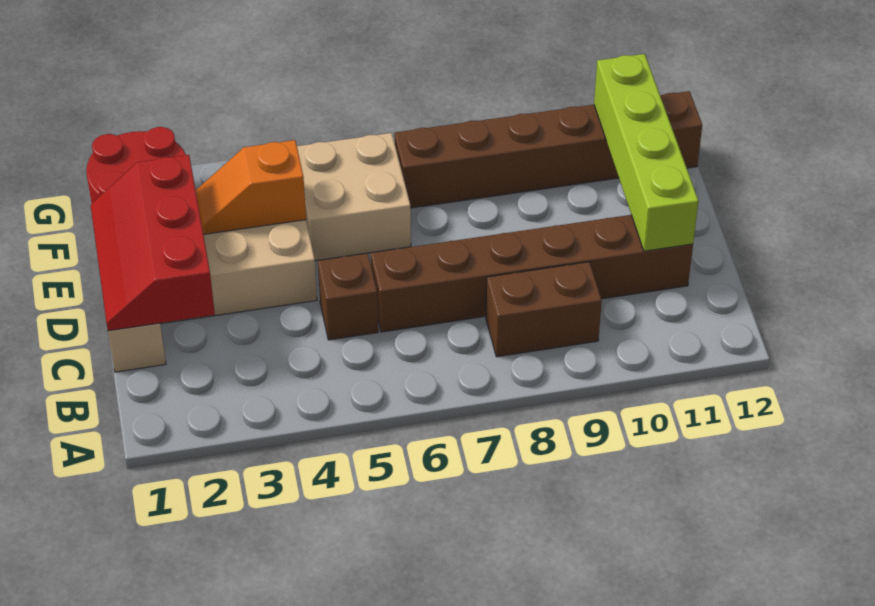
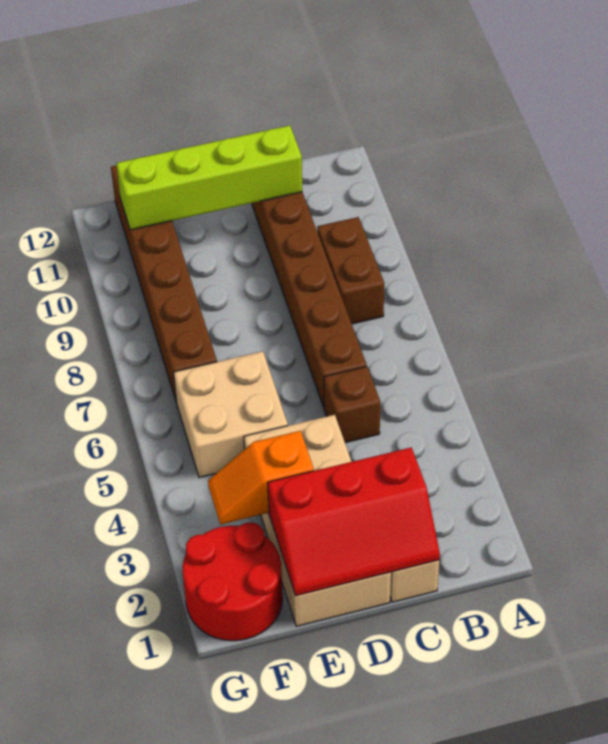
orange 1x2 slope [196,140,306,234] -> orange 1x2 slope turned to [208,431,314,524]

